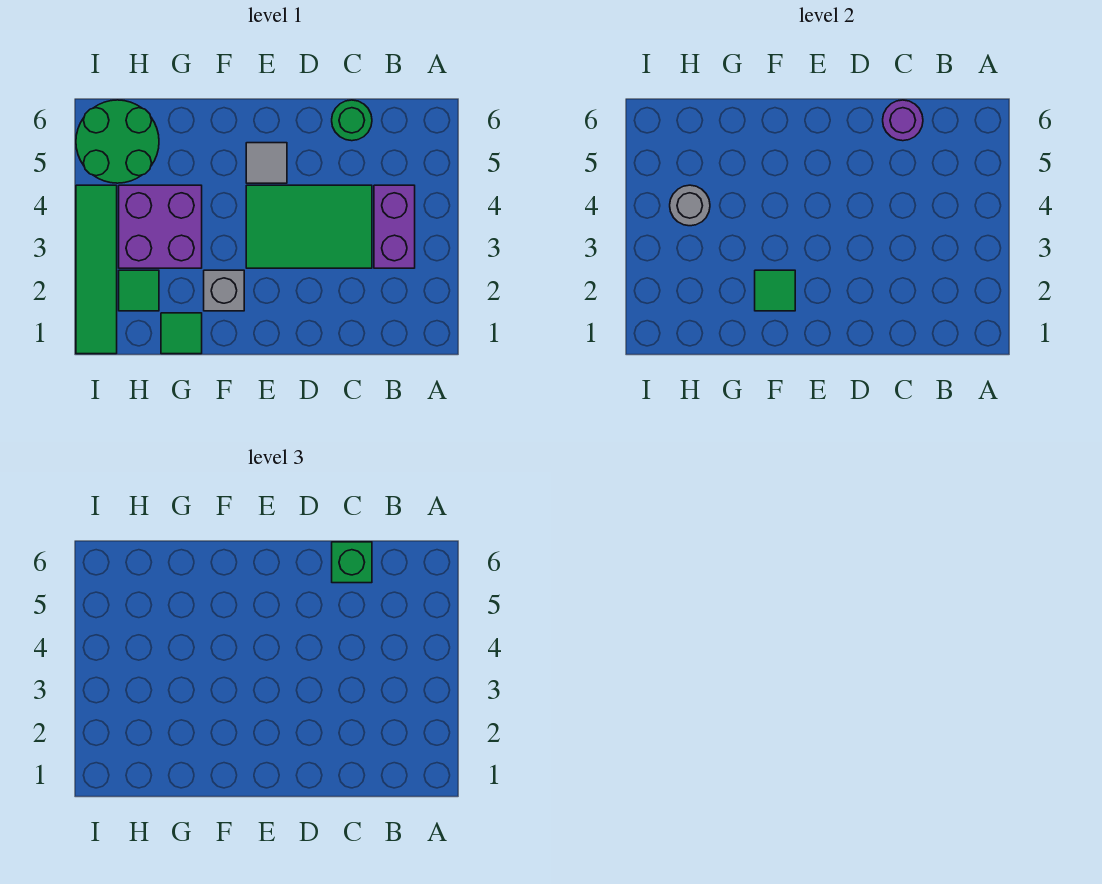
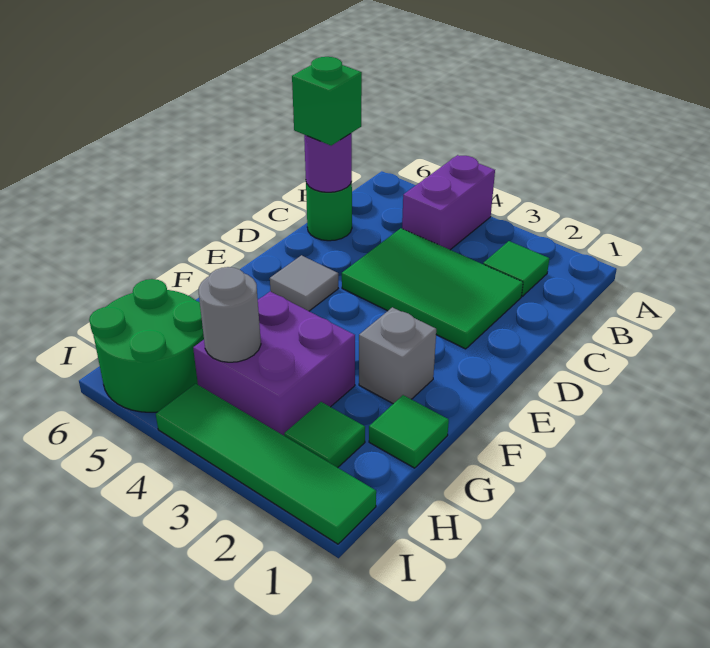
purple 1x2 brick [374,185,415,268] -> purple 1x2 brick turned to [402,155,495,250]
green 2x3 tile [246,185,372,268] -> green 2x3 tile turned to [342,228,523,349]
green 1x1 tile [755,270,795,311] -> green 1x1 tile moved to [483,241,549,296]

